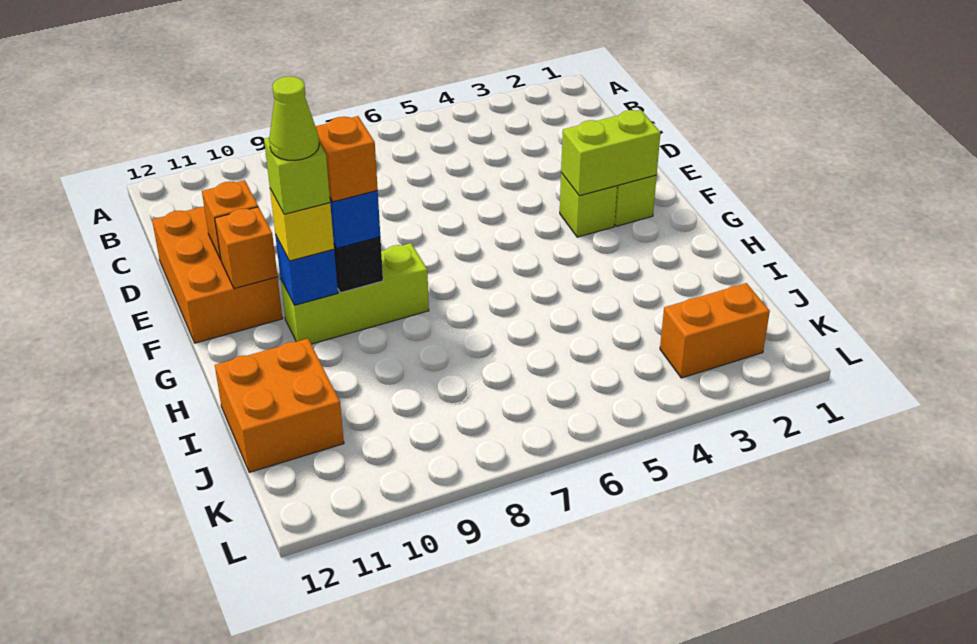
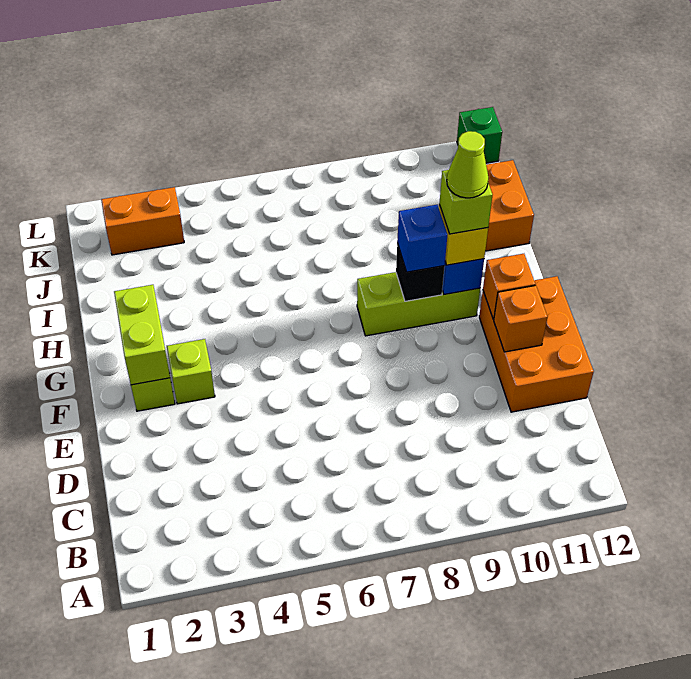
lime 1x2 brick [561,110,660,196] -> lime 1x2 brick turned to [114,285,170,385]
orange 1x1 brick [316,116,378,202] -> none
none -> green 1x1 brick [457,107,502,163]

